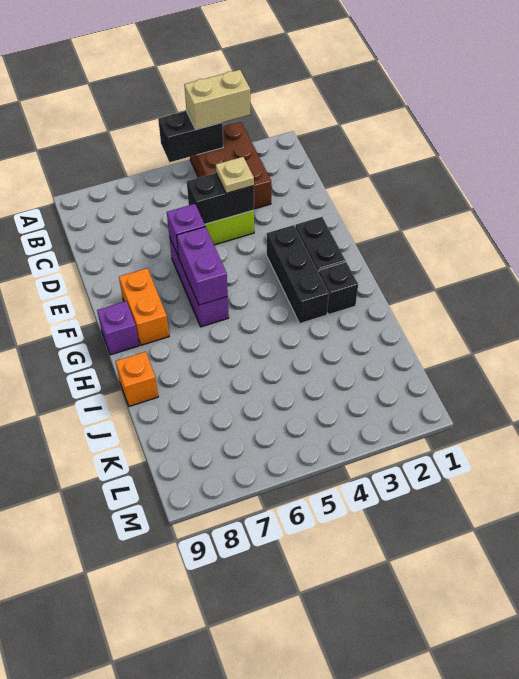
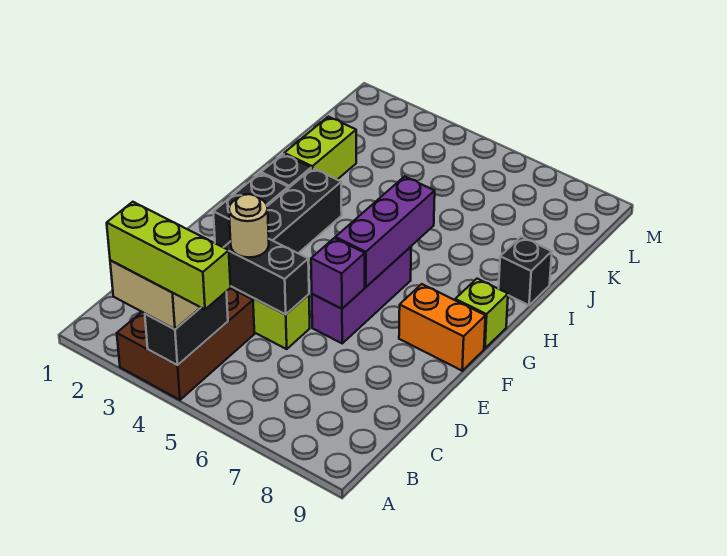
none -> lime 1x3 brick [107,202,231,309]
black 1x2 brick [158,111,223,162] -> black 1x2 brick turned to [145,292,228,365]
tan 1x1 plate [216,157,254,193] -> tan 1x1 round brick [229,194,269,257]
purple 1x2 brick [177,227,228,305] -> purple 1x3 brick [335,176,435,287]
orange 1x2 brick [119,268,169,345] -> orange 1x2 brick turned to [399,284,485,371]
purple 1x1 brick [97,301,139,355] -> lime 1x1 brick [455,279,508,348]
none -> lime 1x2 brick [284,117,356,179]
orange 1x1 brick [116,352,158,406] -> black 1x1 brick [499,237,552,305]

